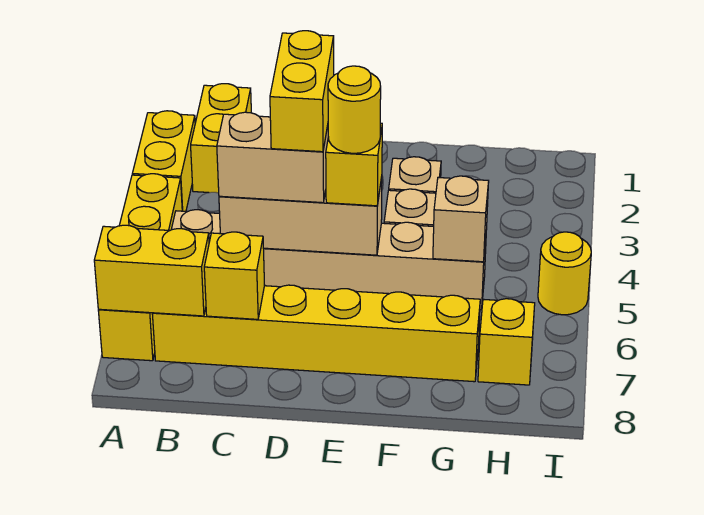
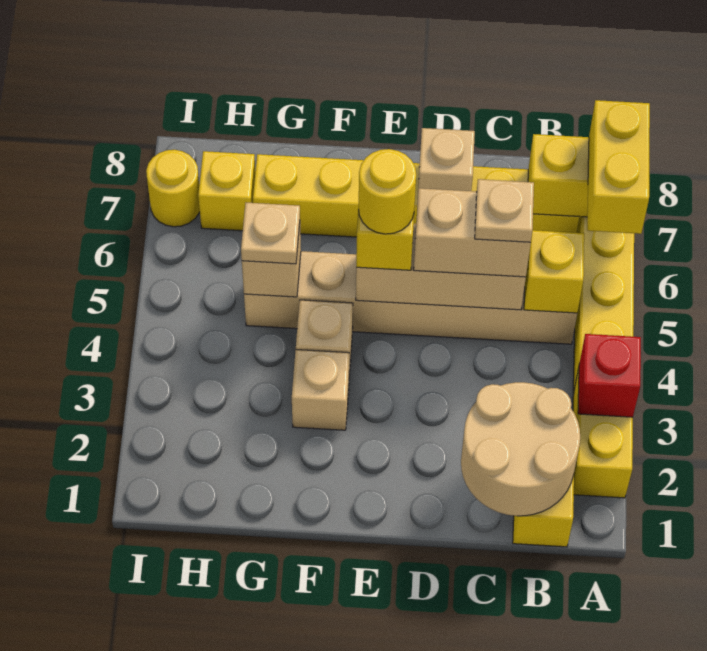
none -> red 1x1 brick [578,334,641,417]
none -> tan 2x2 round brick [461,382,580,516]
none -> tan 1x1 plate [475,179,534,242]
yellow 1x1 brick [204,232,265,319] -> yellow 1x1 brick moved to [524,230,584,313]
yellow 1x2 brick [270,31,334,152] -> yellow 1x2 brick moved to [587,100,650,234]
none -> tan 1x1 brick [417,128,475,204]
none -> tan 1x1 plate [241,203,300,264]
yellow 1x1 round brick [538,232,591,315] -> yellow 1x1 round brick moved to [146,150,200,227]

